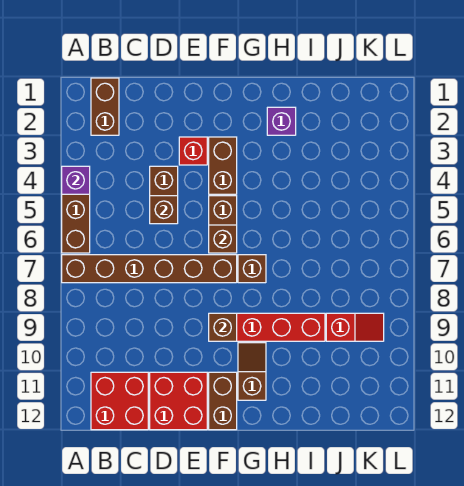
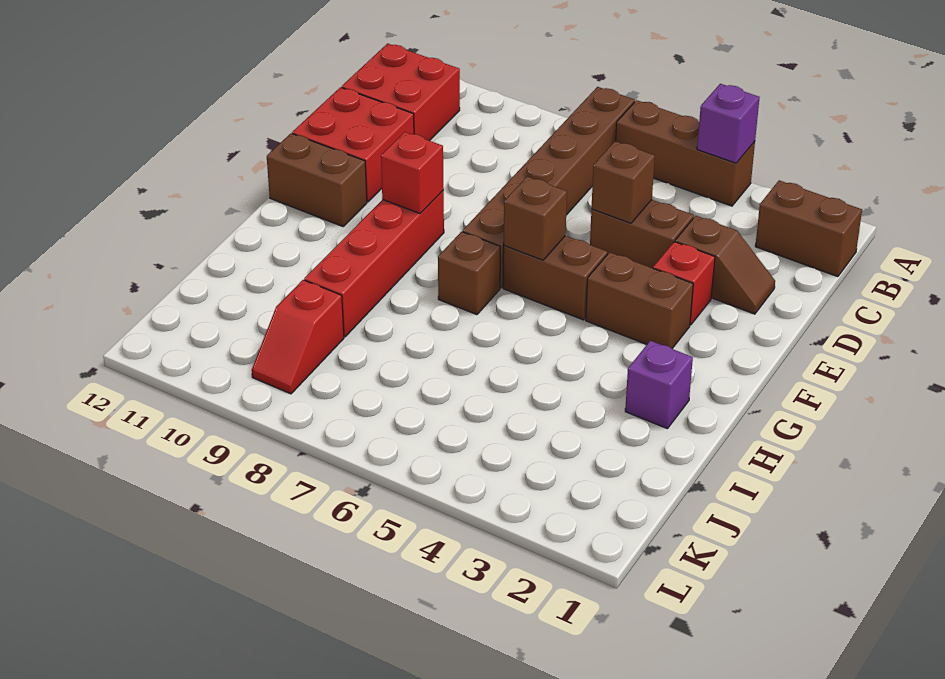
brown 1x1 brick [209,313,237,341] -> red 1x1 brick [381,132,444,213]
brown 1x2 slope [238,343,266,400] -> brown 1x2 slope moved to [675,216,775,314]

